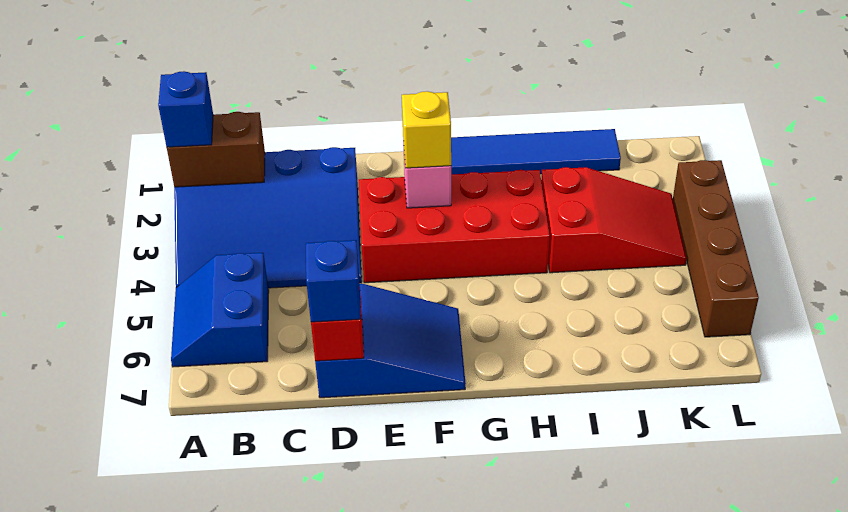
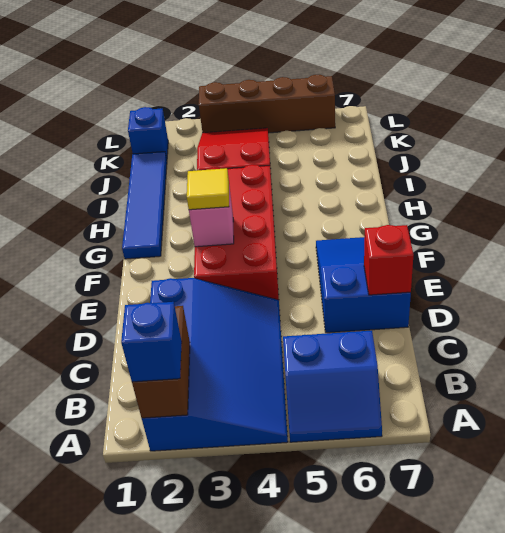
blue 1x1 brick [306,240,361,322] -> blue 1x1 brick moved to [128,107,168,159]
yellow 1x1 brick [402,91,451,168] -> yellow 1x1 tile [187,168,229,210]

